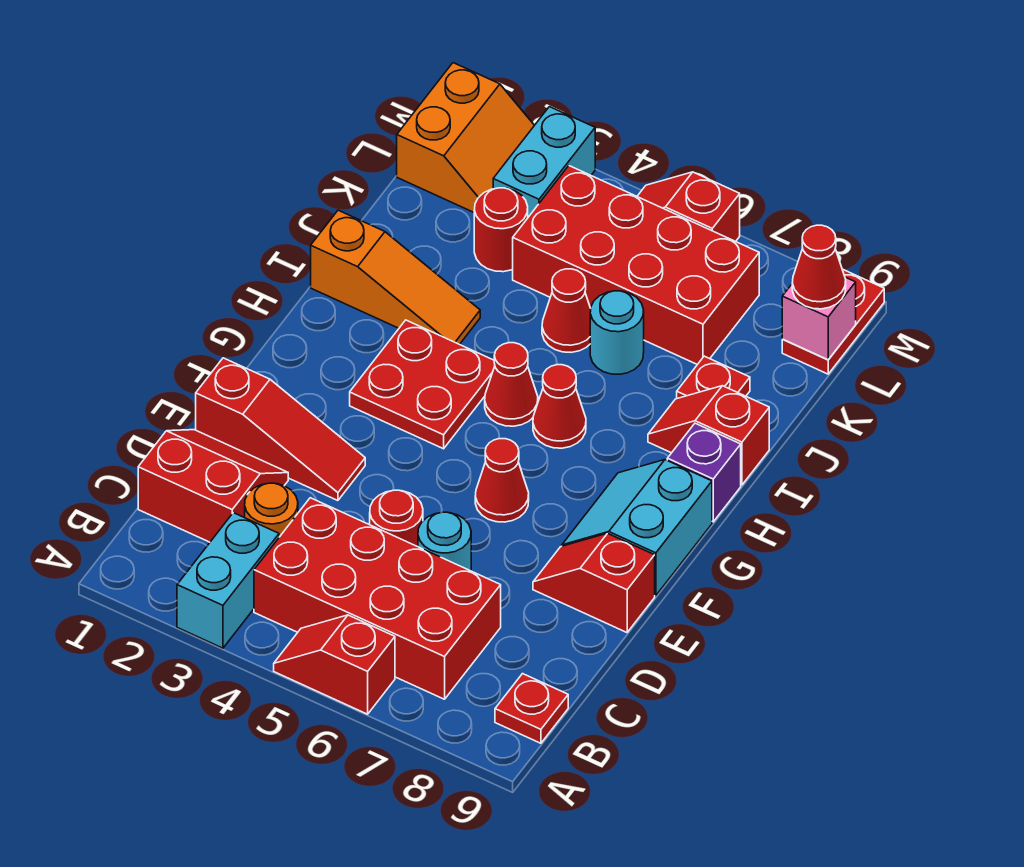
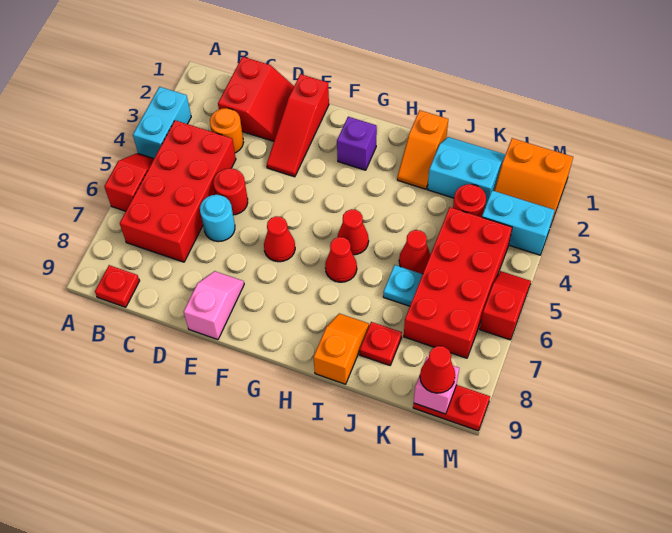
cyan 1x2 brick [177,513,279,648] -> cyan 1x2 brick turned to [133,87,191,159]
red 1x2 slope [533,533,655,632] -> pink 1x2 slope [184,271,244,340]
cyan 2x2 slope [562,460,712,596] -> cyan 2x2 slope moved to [427,137,505,207]
red 2x2 plate [350,320,495,449] -> none
purple 1x1 brick [667,423,741,522] -> purple 1x1 brick moved to [337,117,377,170]
orange 1x3 slope [311,210,480,345] -> orange 1x2 slope [397,110,448,189]
red 1x2 slope [648,386,769,485] -> orange 1x2 slope [313,313,369,384]
cyan 1x1 round brick [590,291,644,374] -> cyan 1x1 plate [383,265,423,306]

